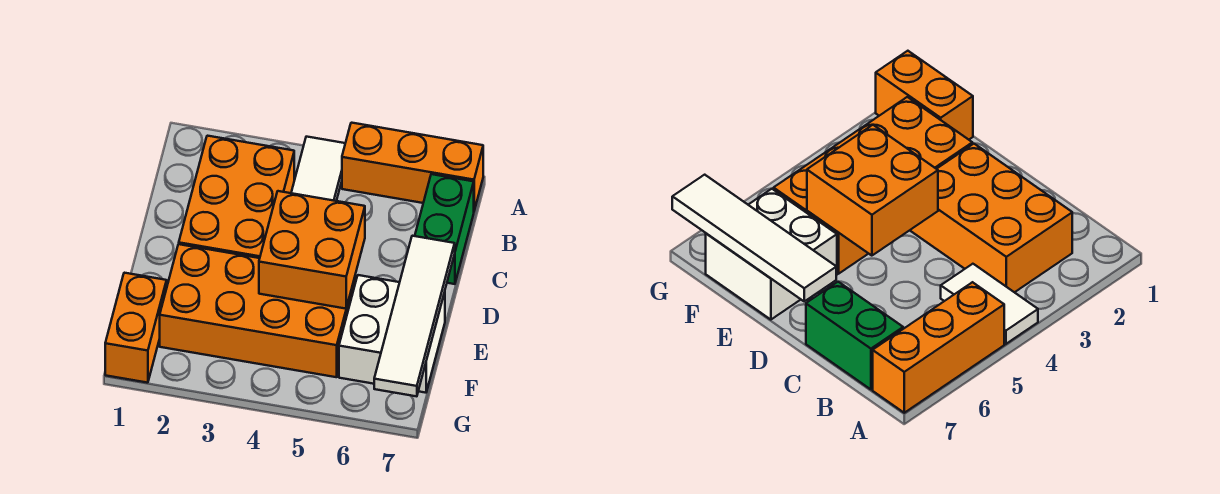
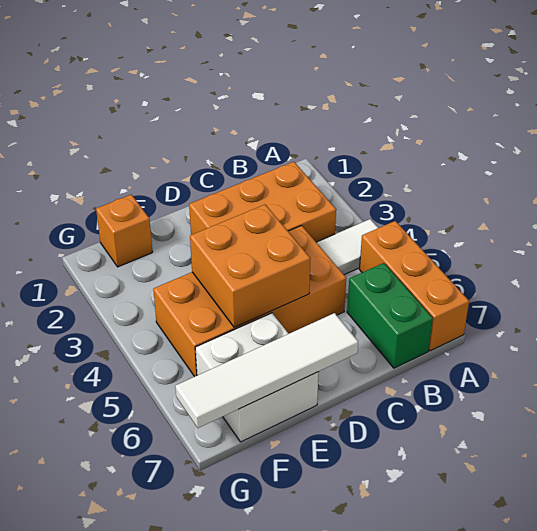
green 1x2 brick [415,174,474,284] -> green 1x2 brick turned to [347,263,433,368]
orange 2x4 brick [160,244,355,377] -> orange 2x4 brick turned to [153,226,346,377]
orange 1x2 brick [105,273,167,383] -> orange 1x1 brick [96,195,152,267]

